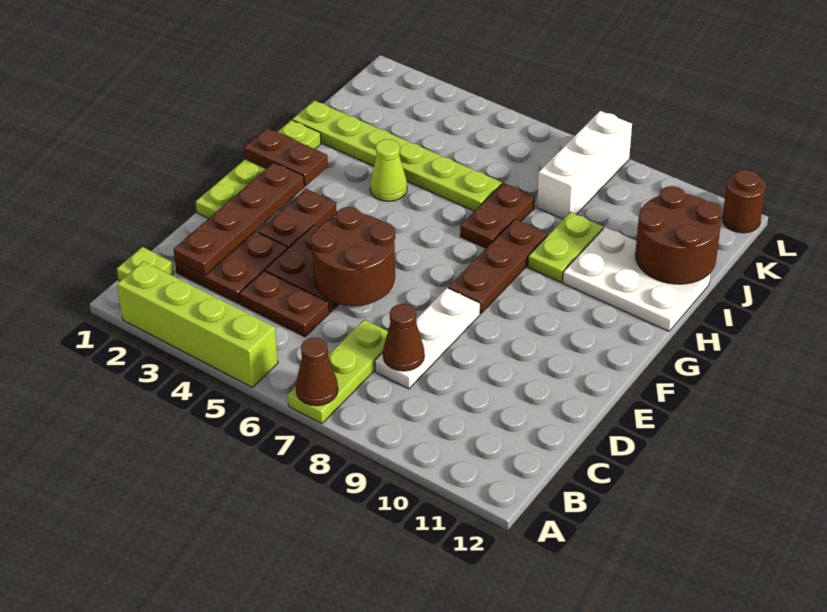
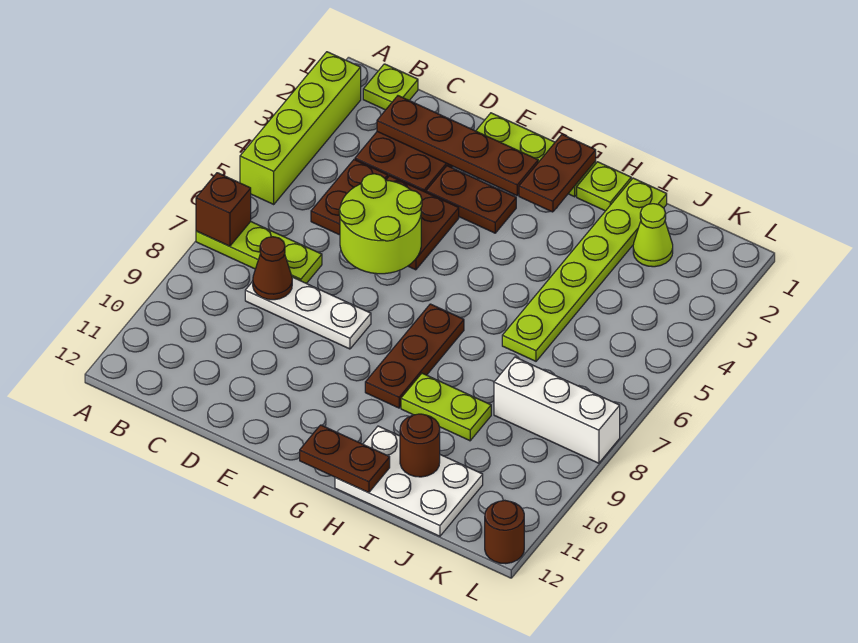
brown 1x1 cone [296,338,338,406] -> brown 1x1 brick [196,173,251,246]
brown 2x2 round brick [311,207,395,306] -> lime 2x2 round brick [339,174,422,274]
brown 1x3 plate [448,219,548,314] -> brown 1x3 plate turned to [365,304,464,408]
lime 1x1 cone [370,139,407,201] -> lime 1x1 cone moved to [633,204,673,267]
brown 1x2 plate [460,183,535,248] -> brown 1x2 plate moved to [300,425,390,492]
white 2x3 plate [563,227,711,331] -> white 2x3 plate turned to [335,426,483,536]
brown 2x2 round brick [635,186,722,284] -> brown 1x1 round brick [400,414,440,477]

